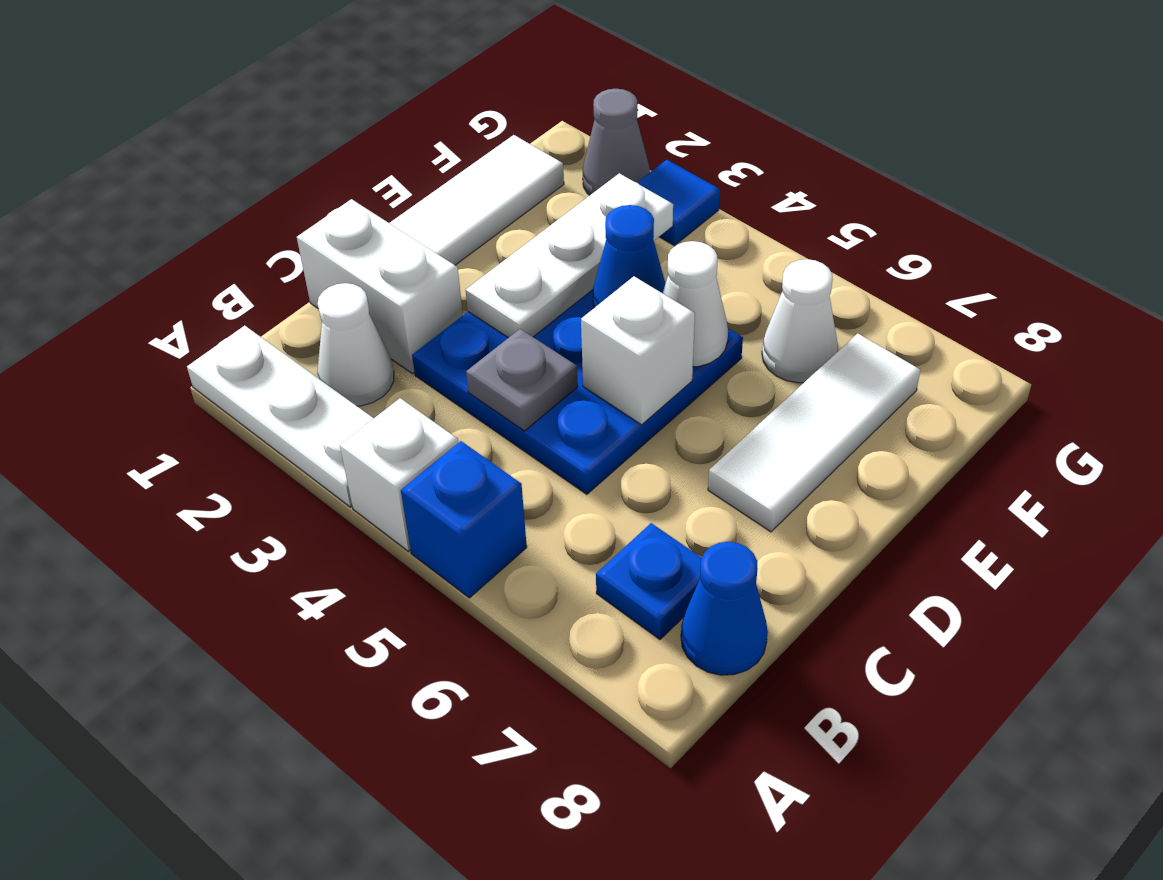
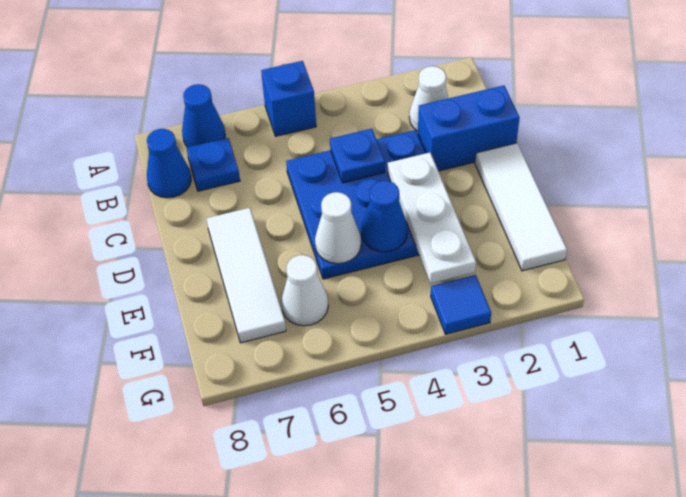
white 1x3 plate [187,326,374,507] -> none
white 1x1 brick [340,398,458,551] -> none
none -> blue 1x1 cone [182,84,225,147]
white 1x2 brick [297,199,463,374] -> blue 1x2 brick [418,86,520,171]
grey 1x1 plate [466,329,578,431] -> blue 1x1 plate [330,129,385,183]
white 1x1 brick [581,276,695,425] -> none
grey 1x1 cone [583,89,650,195] -> none

